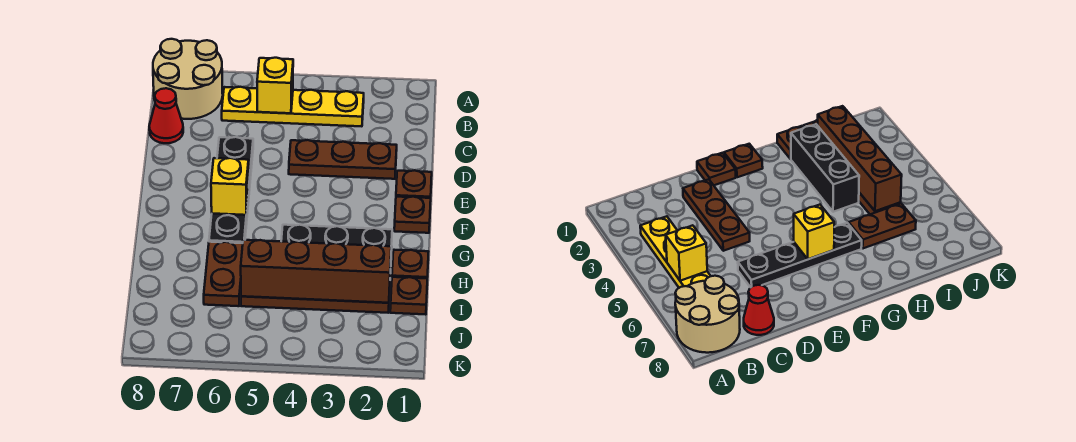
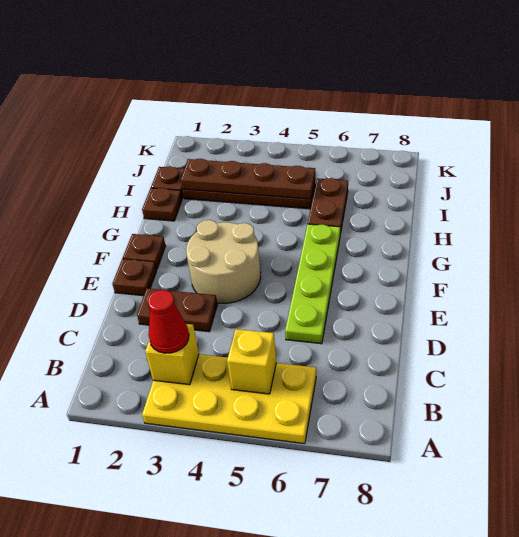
tan 2x2 round brick [153,39,223,119] -> tan 2x2 round brick moved to [186,220,261,303]
yellow 1x4 plate [222,87,364,126] -> yellow 2x4 plate [142,354,316,444]
red 1x1 cone [149,88,183,143] -> red 1x1 cone moved to [148,290,189,353]
brown 1x3 plate [289,140,397,179] -> brown 1x2 plate [137,288,217,332]
black 1x4 plate [209,137,253,243] -> lime 1x4 plate [285,224,340,344]
yellow 1x1 brick [211,158,249,215] -> yellow 1x1 brick moved to [145,324,199,385]
black 1x3 brick [281,225,392,273] -> none
brown 1x4 brick [241,240,391,303] -> brown 1x4 plate [181,159,315,199]

